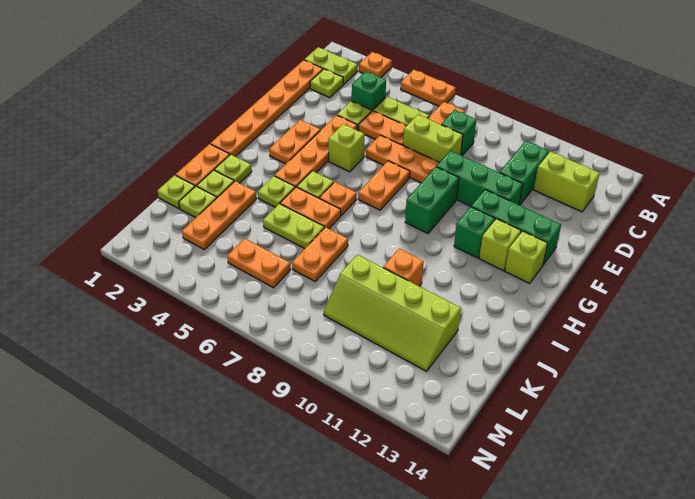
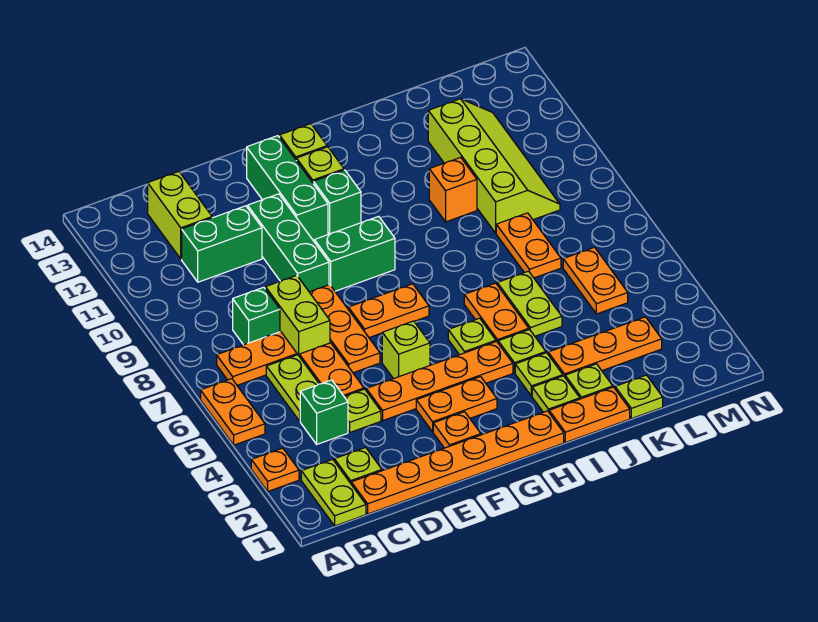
orange 1x1 plate [319,182,356,215] -> orange 1x1 plate moved to [433,412,481,448]
orange 1x2 plate [292,227,348,281] -> orange 1x2 plate turned to [496,213,561,278]
lime 1x1 plate [179,186,217,218] -> lime 1x1 plate moved to [515,353,563,396]

